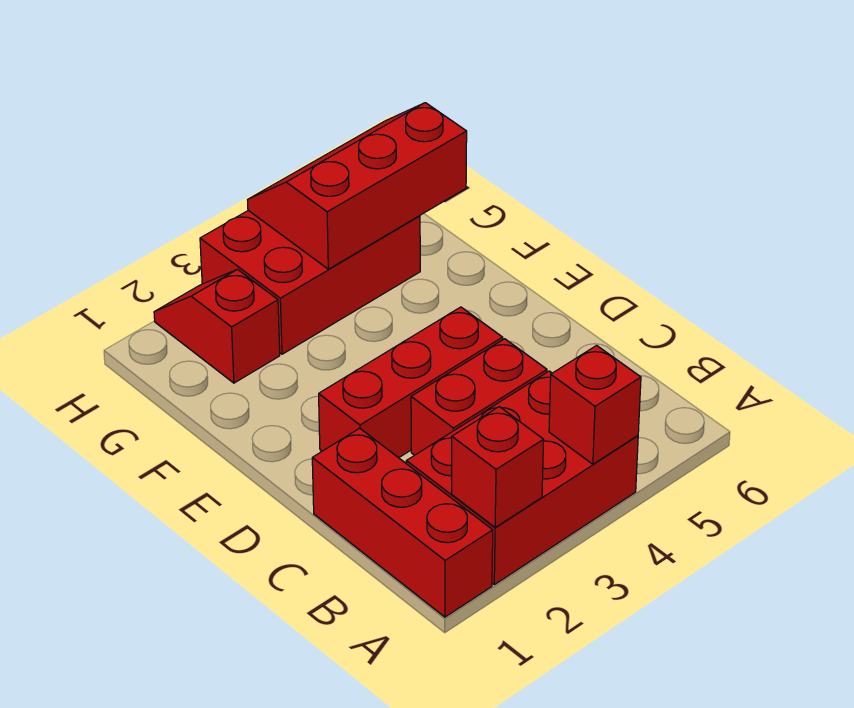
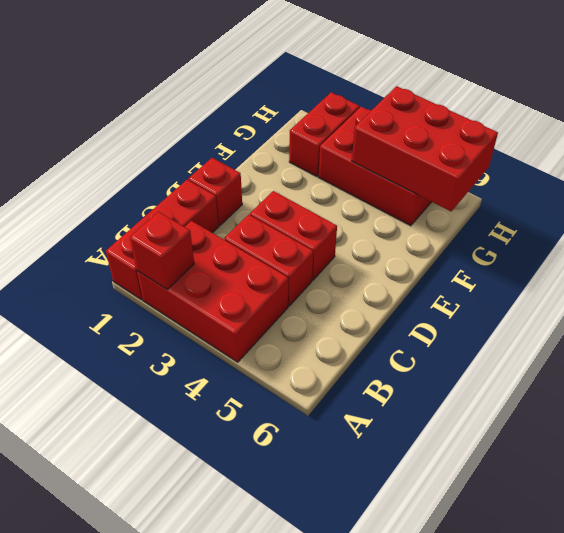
red 1x1 brick [549,346,641,464] -> red 1x1 brick moved to [188,158,242,226]
red 1x3 brick [319,307,503,458] -> red 1x2 brick [250,191,337,280]
red 1x2 slope [154,269,280,383] -> red 1x2 brick [289,92,359,176]
red 2x3 slope [248,103,467,269] -> red 2x3 brick [352,86,498,211]

